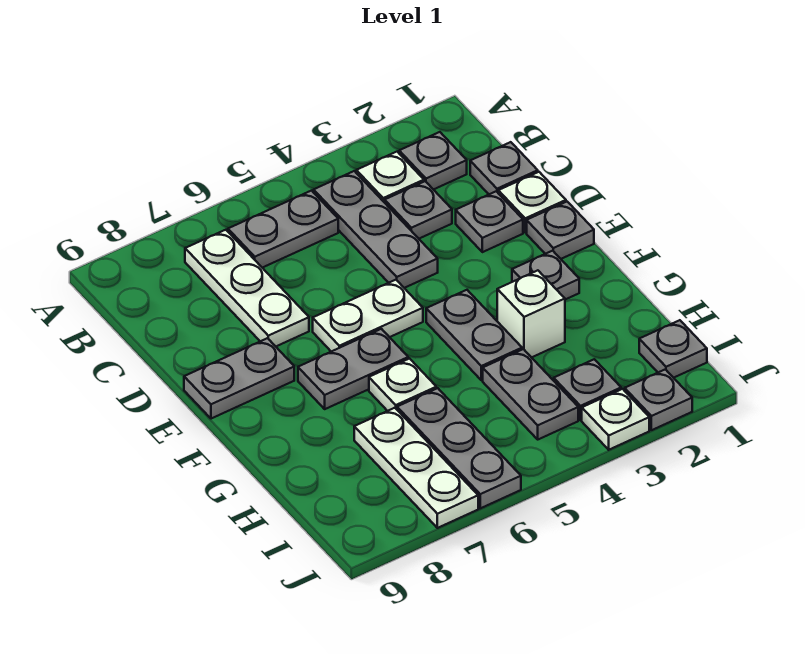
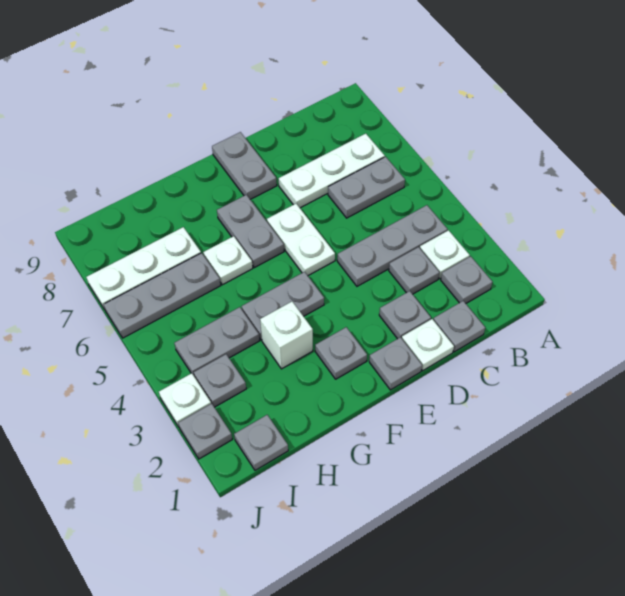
grey 1x2 plate [228,191,338,268] -> grey 1x2 plate turned to [328,157,405,218]

